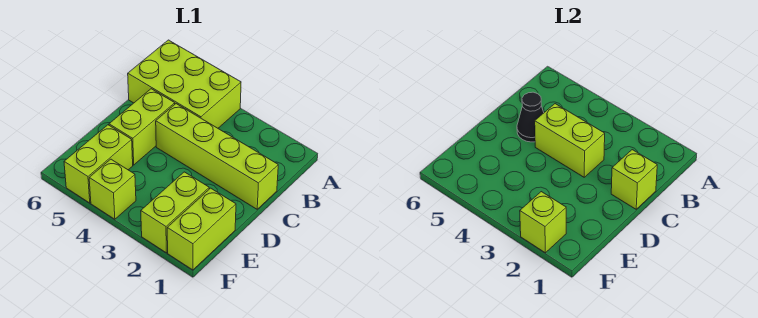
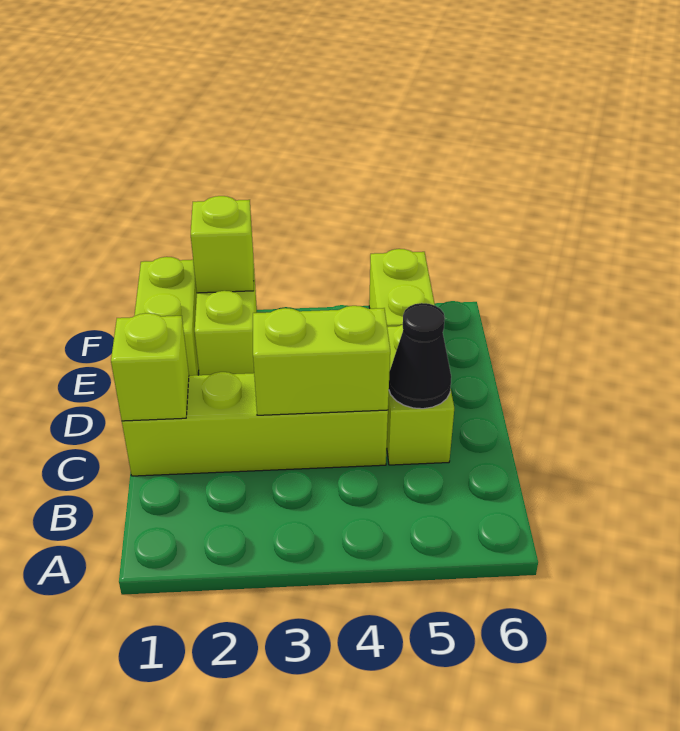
lime 2x3 brick [128,40,241,128] -> none
lime 1x1 brick [89,159,136,219] -> none

